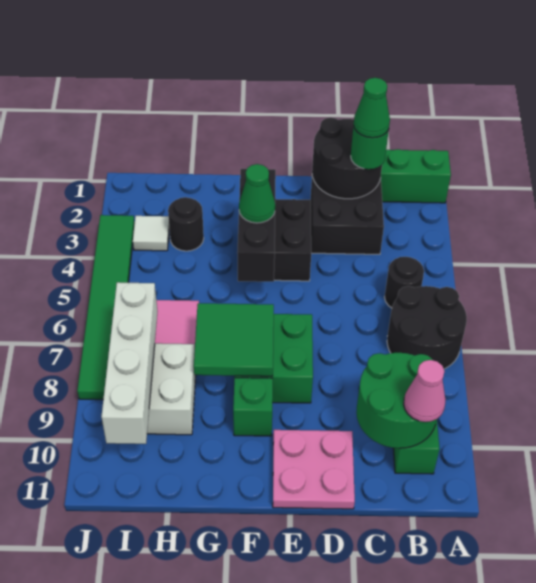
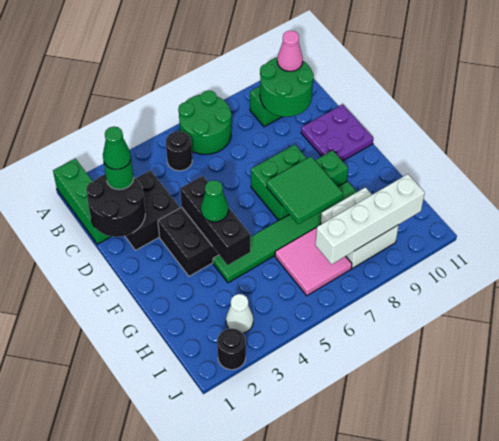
black 2x2 round brick [387,286,467,369] -> green 2x2 round brick [178,90,232,154]
pink 2x2 plate [273,430,355,509] -> purple 2x2 plate [301,104,374,161]
black 1x3 brick [237,169,276,282] -> black 1x3 brick turned to [180,176,250,265]
black 1x1 round brick [168,197,204,251] -> black 1x1 round brick moved to [217,328,246,370]
white 1x1 tile [133,216,169,251] -> white 1x1 cone [226,294,253,333]
green 1x6 tile [77,215,135,400] -> green 1x6 tile moved to [213,181,357,283]

